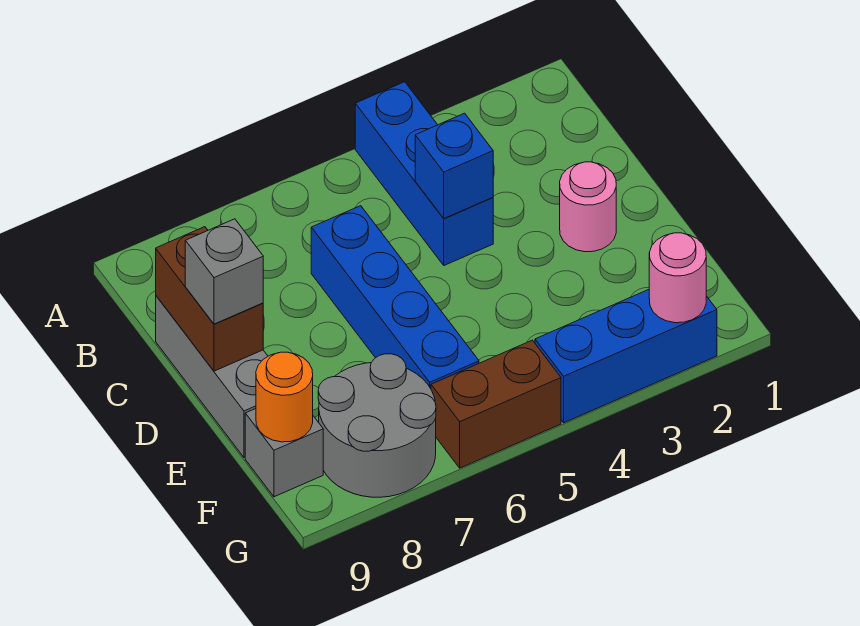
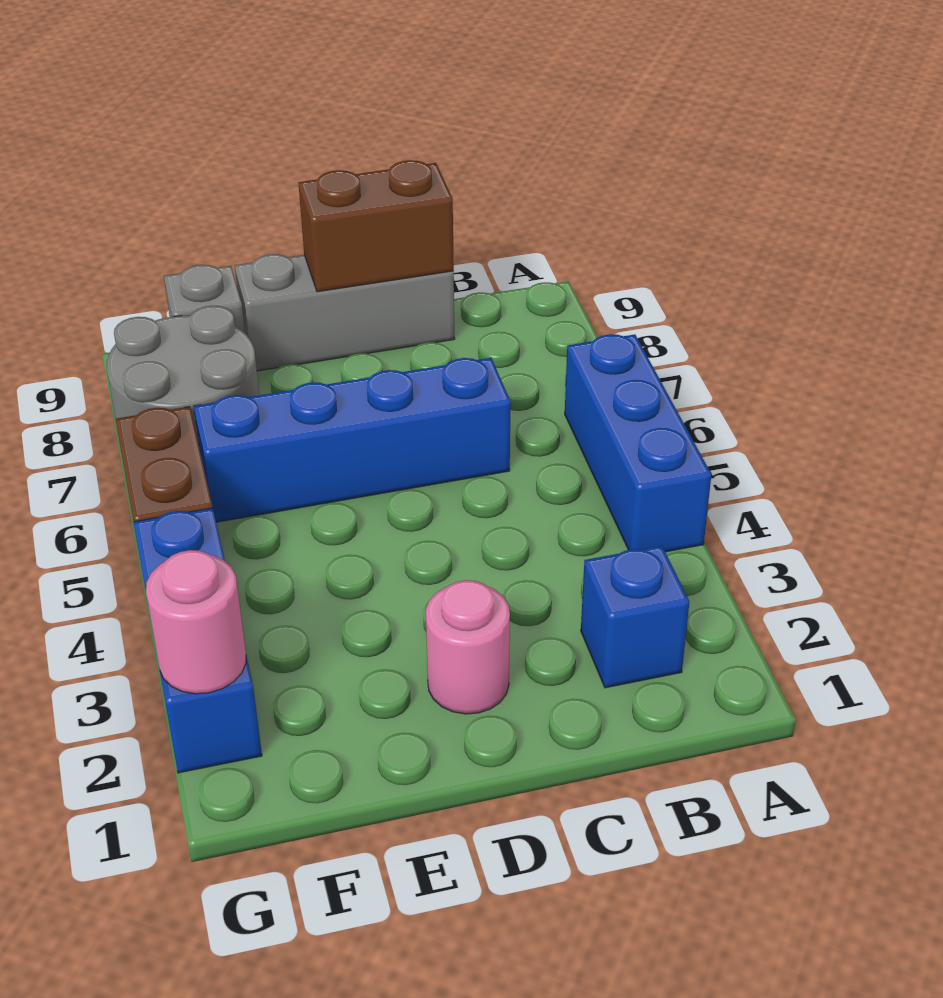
blue 1x3 brick [355,82,493,265] -> blue 1x3 brick turned to [565,334,711,552]
blue 1x1 brick [415,113,493,218] -> blue 1x1 brick moved to [581,546,690,688]
grey 1x1 brick [185,219,263,324] -> none
orange 1x1 round brick [256,352,313,442] -> none

